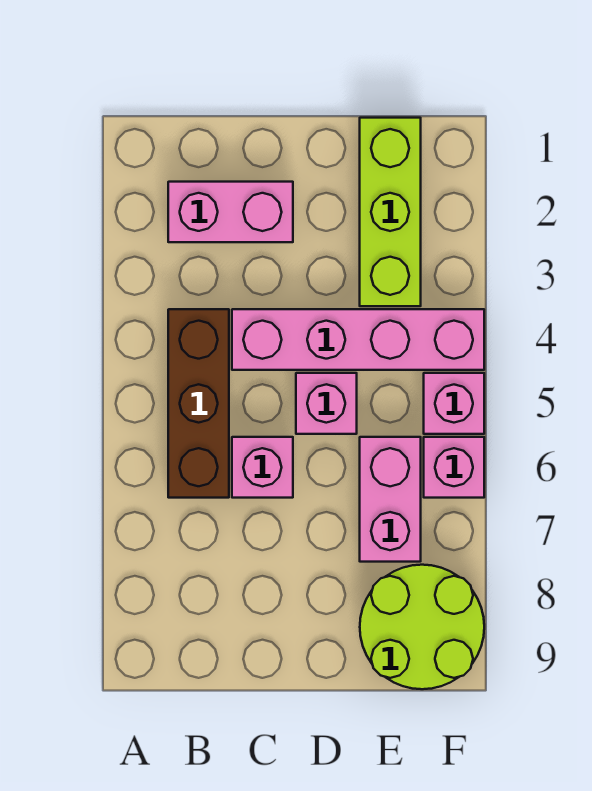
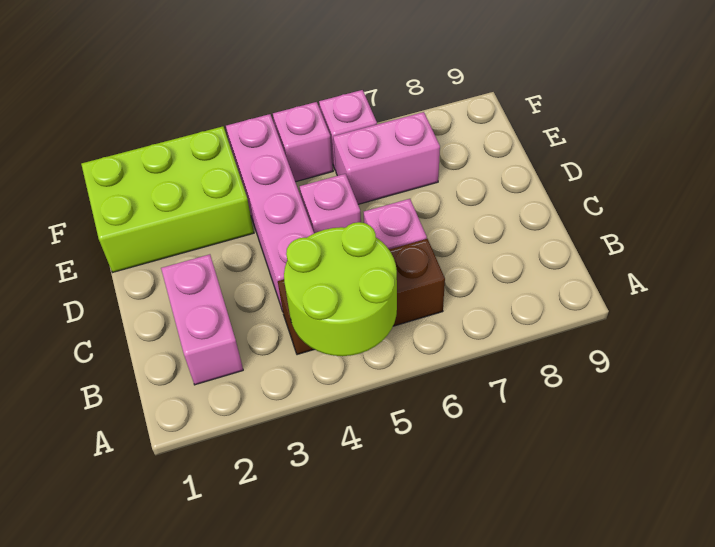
lime 1x3 brick [360,118,421,306] -> lime 2x3 brick [81,126,254,273]
lime 2x2 round brick [360,565,484,689] -> lime 2x2 round brick moved to [284,222,397,356]

